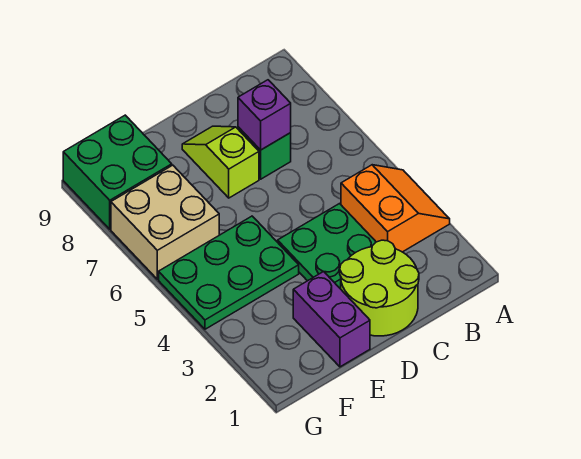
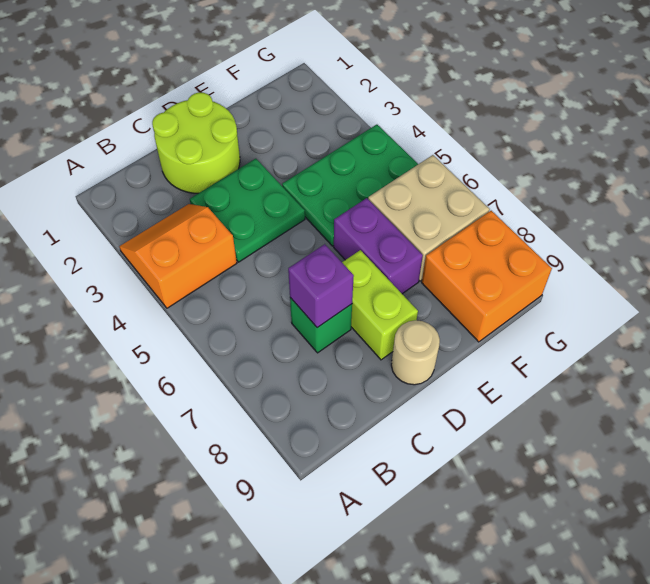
orange 2x2 slope [341,165,450,252] -> orange 2x2 slope turned to [120,204,237,308]
lime 1x2 slope [182,126,259,198] -> lime 1x2 brick [342,250,418,360]
none -> tan 1x1 round brick [391,320,440,385]
purple 1x2 brick [293,271,370,367] -> purple 1x2 brick moved to [334,198,423,294]
green 2x2 brick [63,115,172,229] -> orange 2x2 brick [422,211,552,342]

